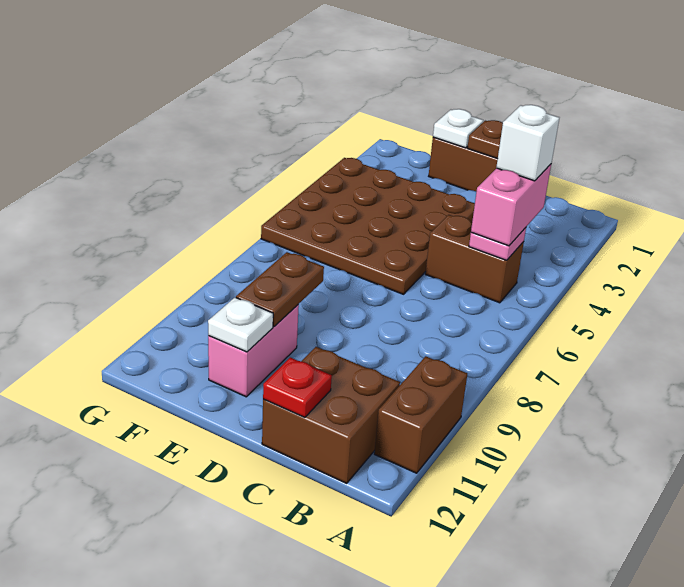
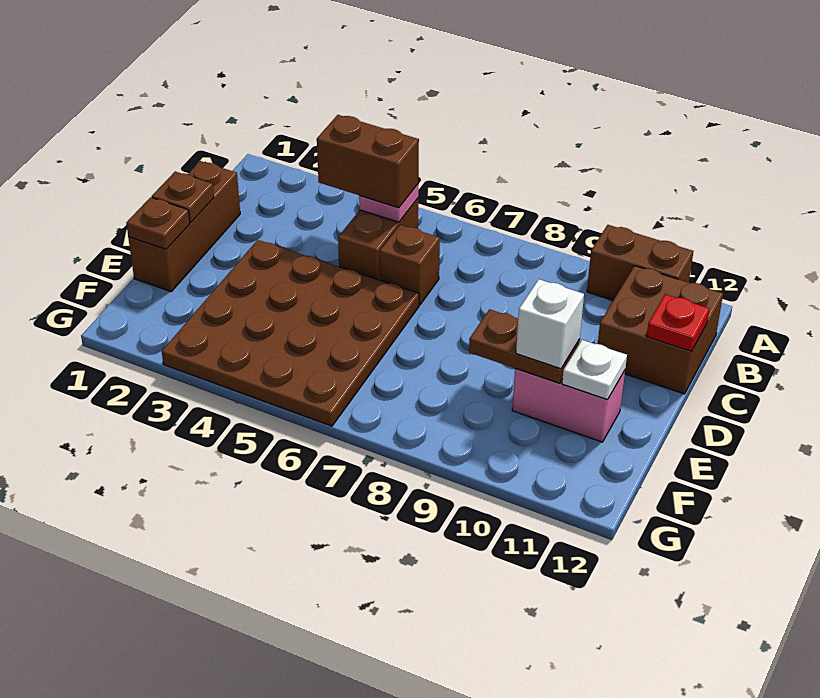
pink 1x2 brick [471,164,551,246] -> brown 1x2 brick [317,115,419,208]
white 1x1 brick [496,105,559,181] -> white 1x1 brick moved to [516,279,584,369]
none -> brown 1x1 brick [380,225,440,305]
white 1x1 plate [433,109,483,148] -> brown 1x1 plate [126,197,190,249]

